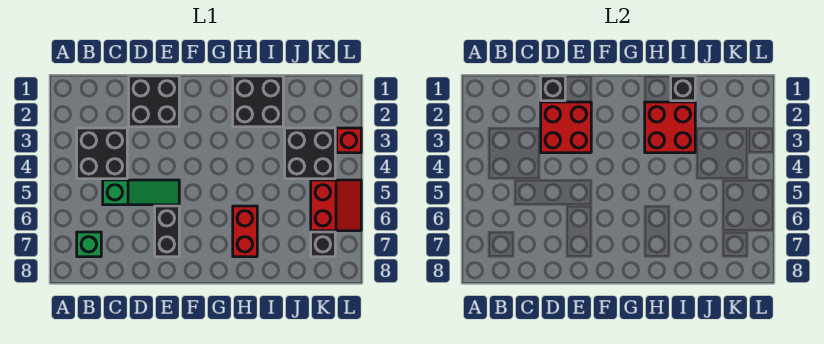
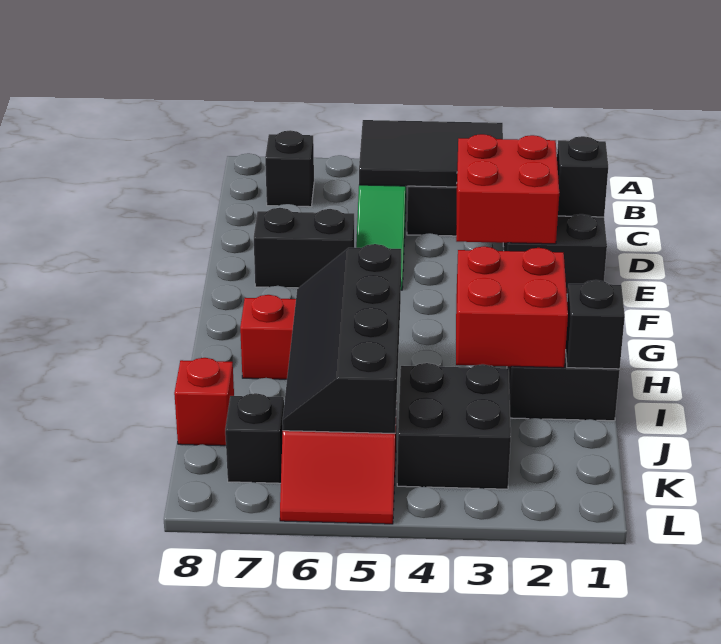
none -> black 2x3 tile [359,120,503,187]
green 1x1 brick [77,232,101,257] -> black 1x1 brick [265,130,314,207]
none -> black 2x4 slope [282,244,401,433]
red 1x1 brick [337,128,361,153] -> red 1x1 brick moved to [174,358,234,446]

